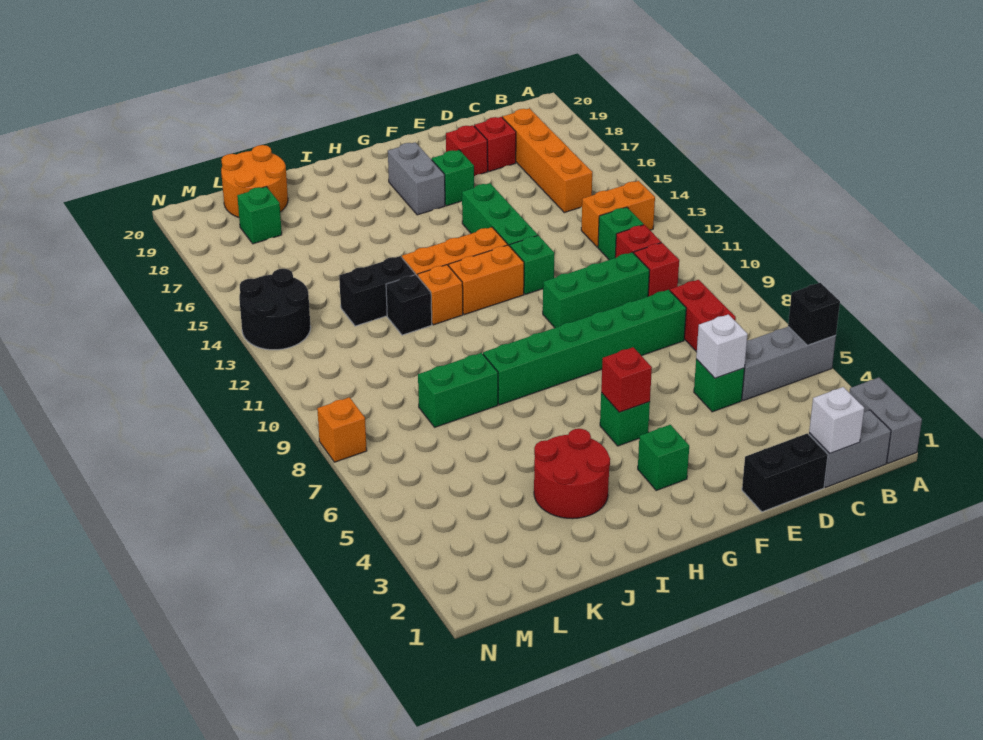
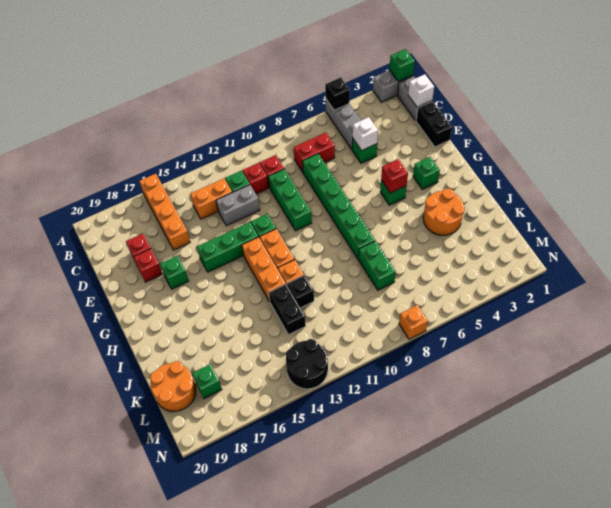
none -> green 1x1 brick [389,49,415,82]
orange 1x2 brick [581,181,655,247] -> orange 1x2 brick turned to [190,179,232,219]
orange 1x4 brick [503,108,592,213] -> orange 1x4 brick turned to [139,174,190,250]
grey 1x2 brick [388,142,445,215] -> grey 1x2 brick moved to [216,185,260,226]
red 2x2 round brick [534,429,610,519] -> orange 2x2 round brick [423,188,465,235]

